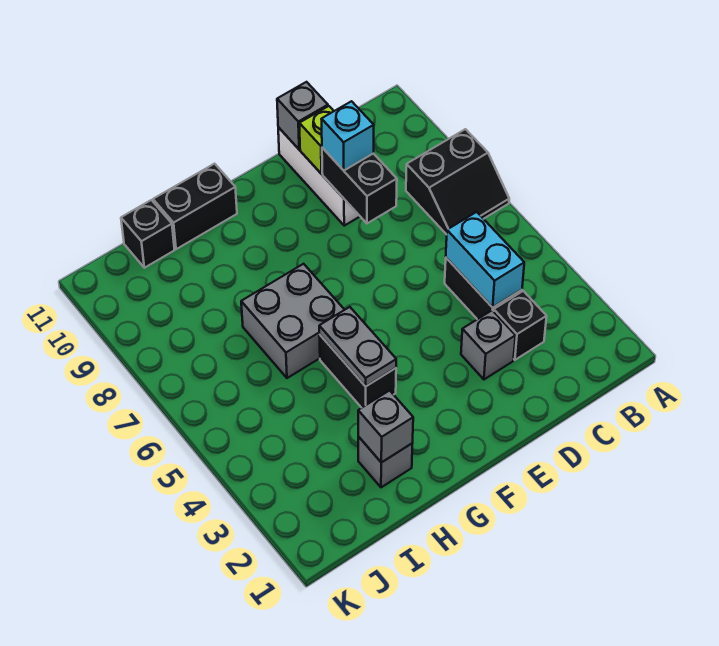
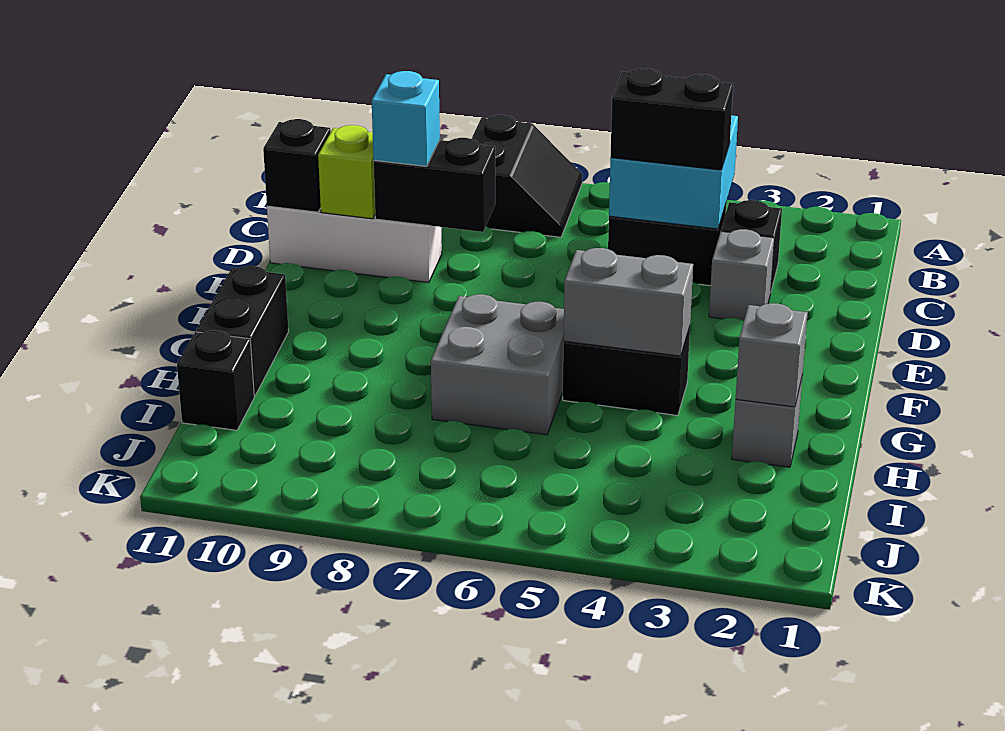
cyan 1x2 brick [446,212,524,307] -> cyan 2x2 brick [609,115,738,229]
none -> black 1x2 brick [611,68,733,170]
grey 1x1 brick [277,82,328,149] -> black 1x1 brick [263,119,331,212]
grey 1x2 plate [319,307,396,386] -> grey 1x2 brick [564,248,693,356]

